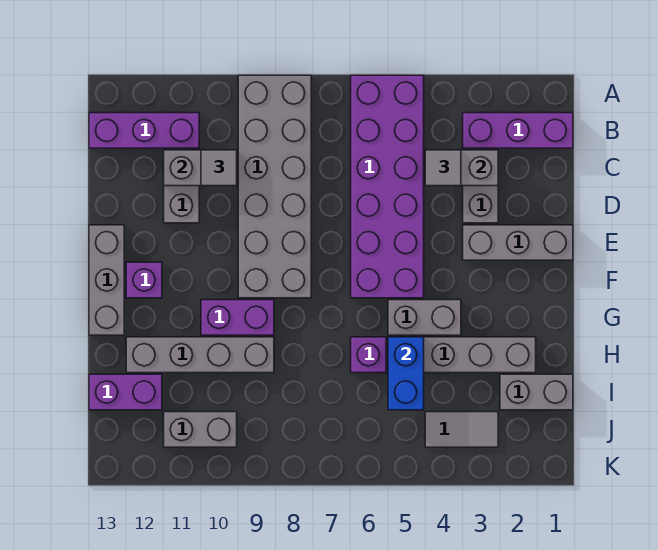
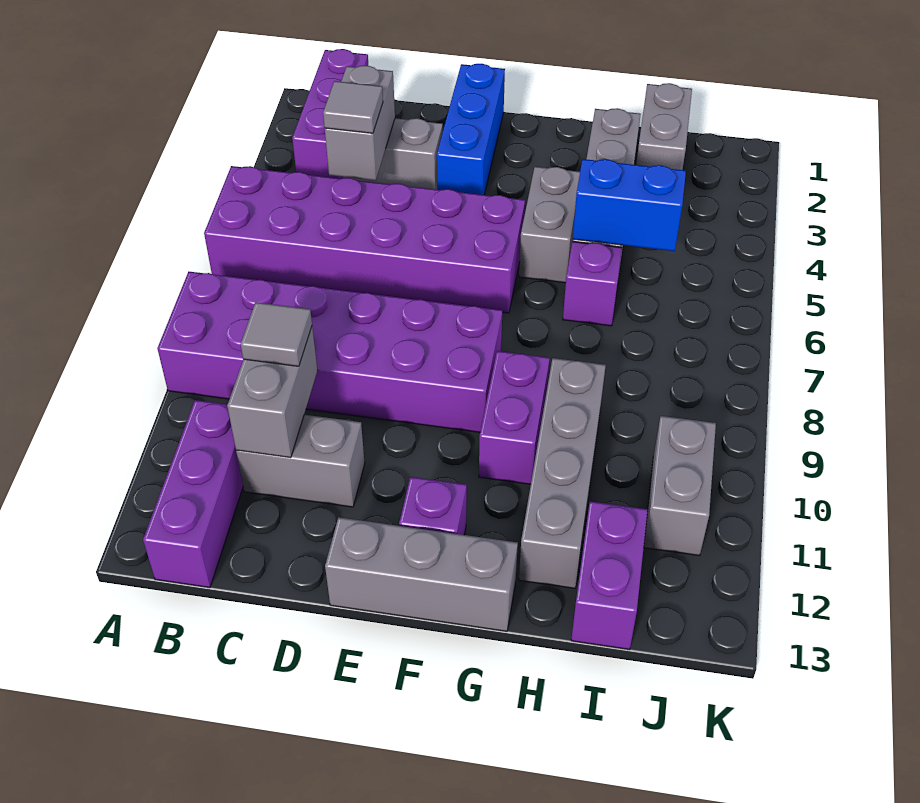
grey 2x6 brick [238,75,311,298] -> purple 2x6 brick [157,272,502,432]
grey 1x3 brick [463,225,573,260] -> blue 1x3 brick [437,64,505,195]
grey 1x2 tile [425,412,498,447] -> none

